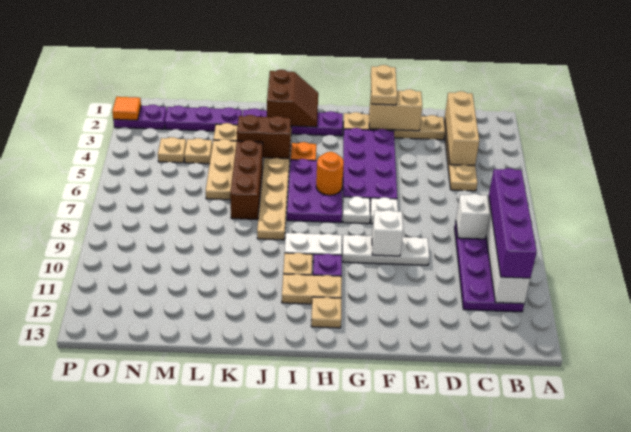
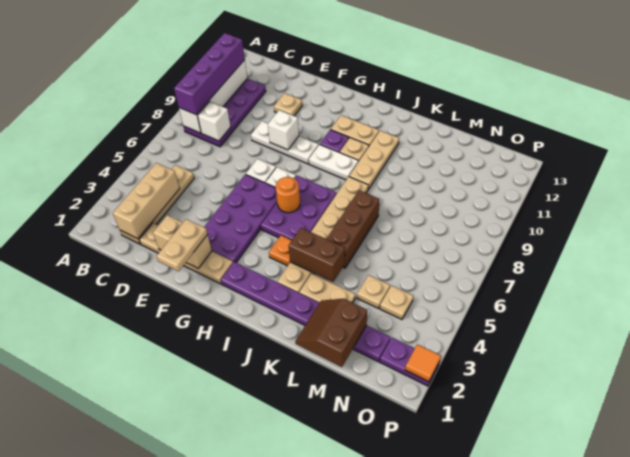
tan 1x1 plate [311,297,341,328] -> tan 1x1 plate moved to [274,93,302,116]
brown 2x2 slope [267,70,318,127] -> brown 2x2 slope moved to [295,299,367,367]
tan 1x3 plate [206,139,237,200] -> tan 1x3 plate moved to [349,131,399,189]

